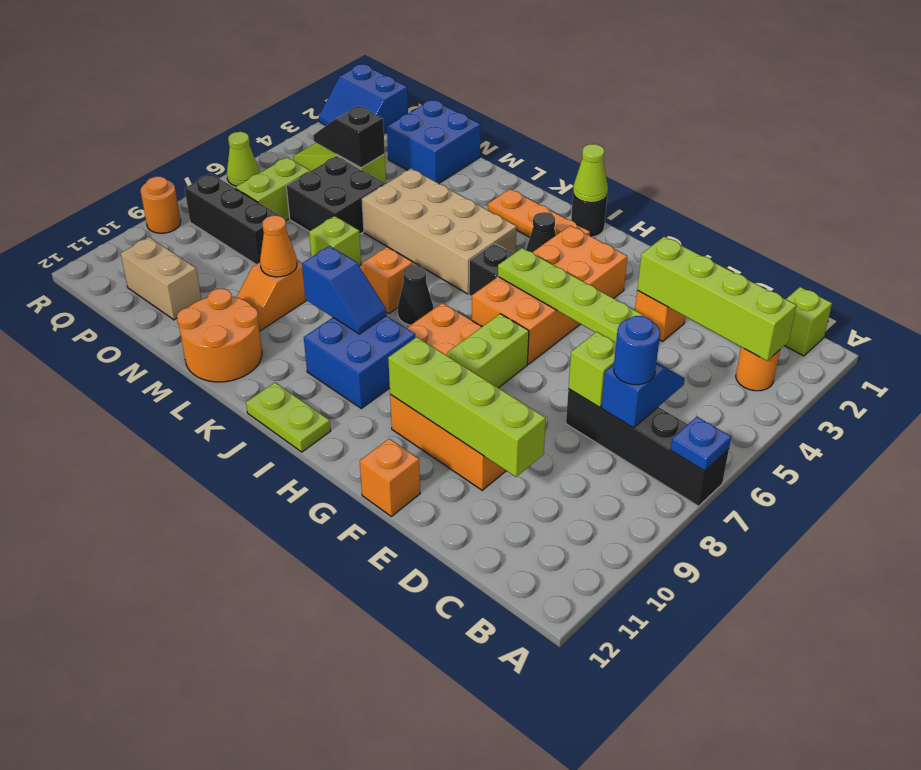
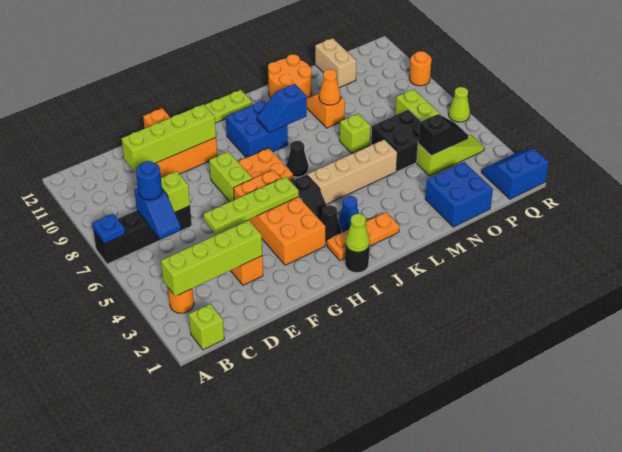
none -> blue 1x1 cone [338,196,359,232]
tan 2x4 brick [362,169,517,294] -> tan 1x4 brick [307,139,397,204]
orange 1x1 brick [362,247,413,313] -> none
black 1x3 brick [185,174,280,264] -> none
tan 1x2 brick [121,237,201,320] -> tan 1x2 brick turned to [315,38,356,88]

